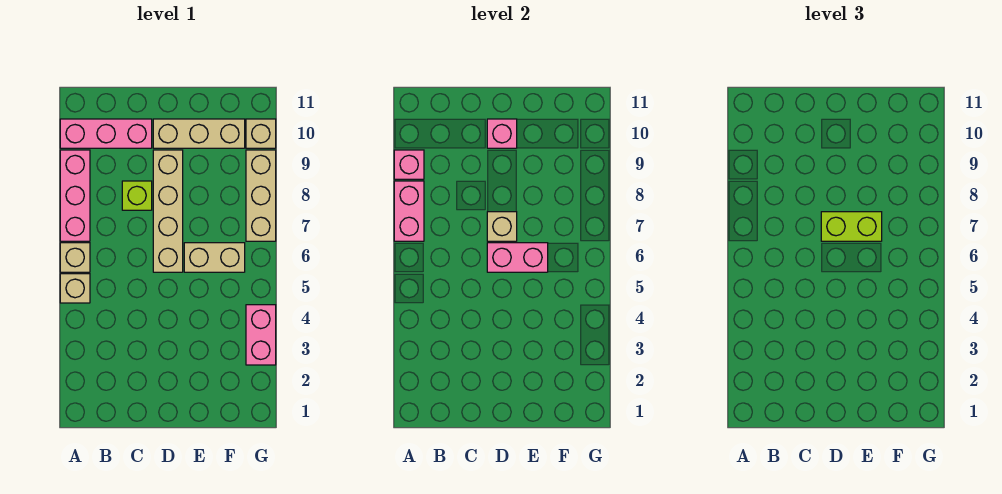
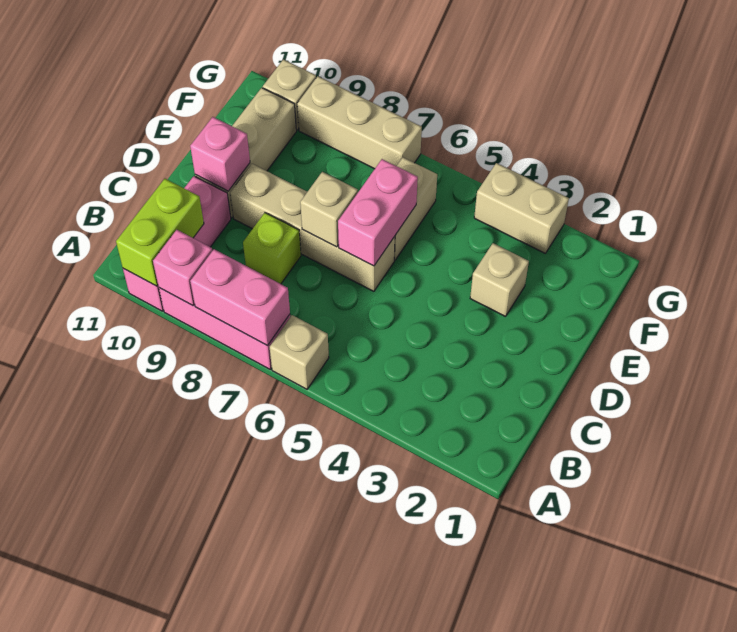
tan 1x1 brick [60,274,90,303] -> tan 1x1 brick moved to [470,243,529,317]
lime 1x2 brick [821,212,882,241] -> lime 1x2 brick moved to [116,179,204,286]
pink 1x2 brick [246,305,276,365] -> tan 1x2 brick [474,163,569,253]

